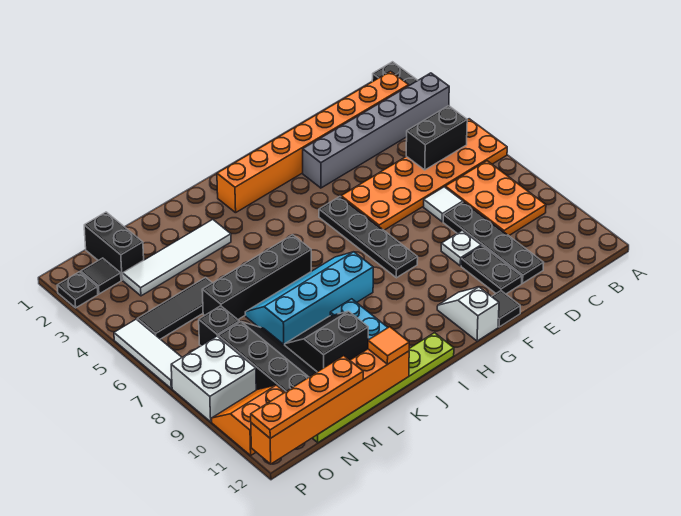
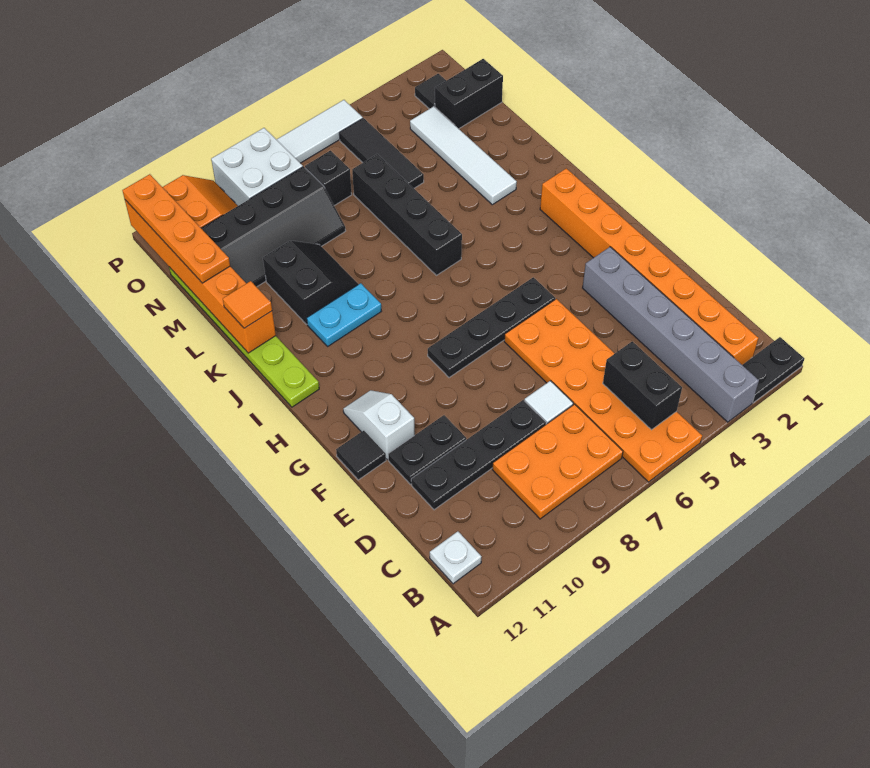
white 1x1 plate [441,230,481,266] -> white 1x1 plate moved to [430,531,481,584]
white 1x2 slope [437,287,499,341] -> white 1x2 slope turned to [343,390,415,460]
cyan 2x4 slope [245,252,373,345] -> none
black 1x1 plate [57,272,98,308] -> none

